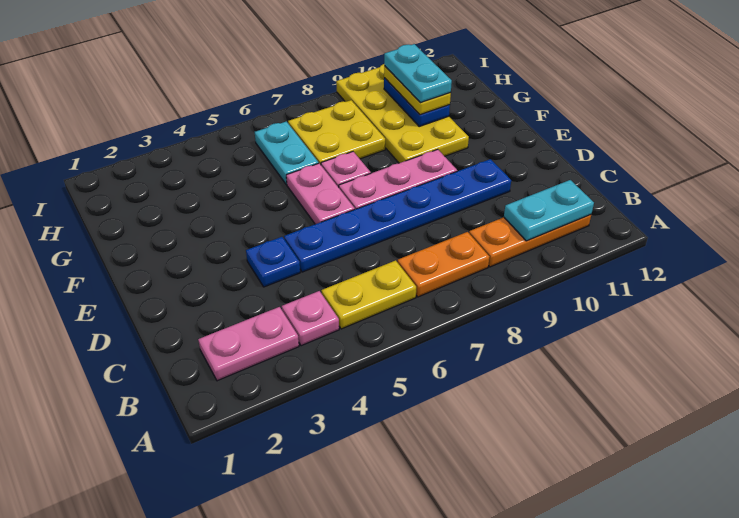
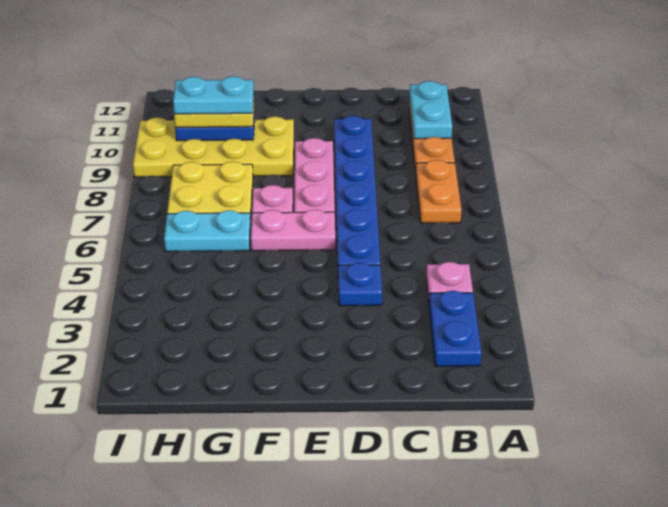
pink 1x2 plate [198,307,299,381] -> blue 1x2 plate [429,291,481,366]
yellow 1x2 plate [321,260,416,329] -> none

